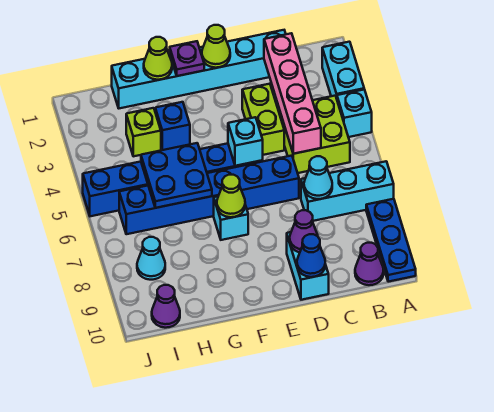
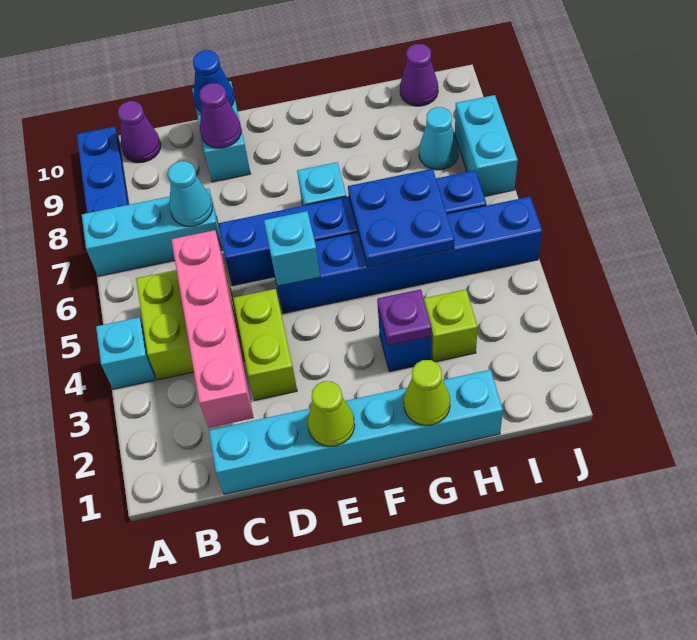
cyan 1x2 brick [322,42,364,98] -> cyan 1x2 brick moved to [455,95,518,196]
purple 1x1 plate [170,41,204,76] -> purple 1x1 plate moved to [377,289,432,346]
lime 1x1 cone [217,175,245,217] -> none

